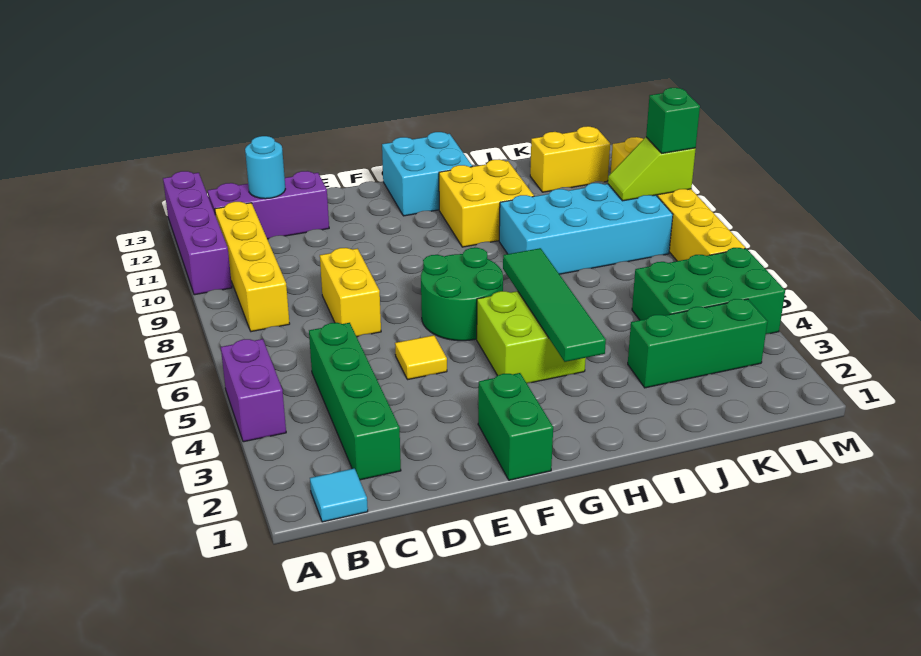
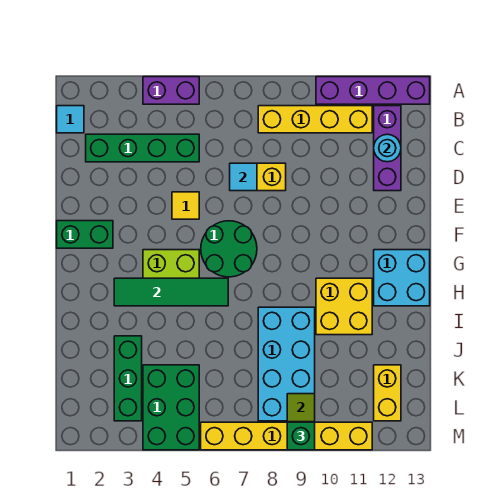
none -> cyan 1x1 tile [230,163,257,191]

